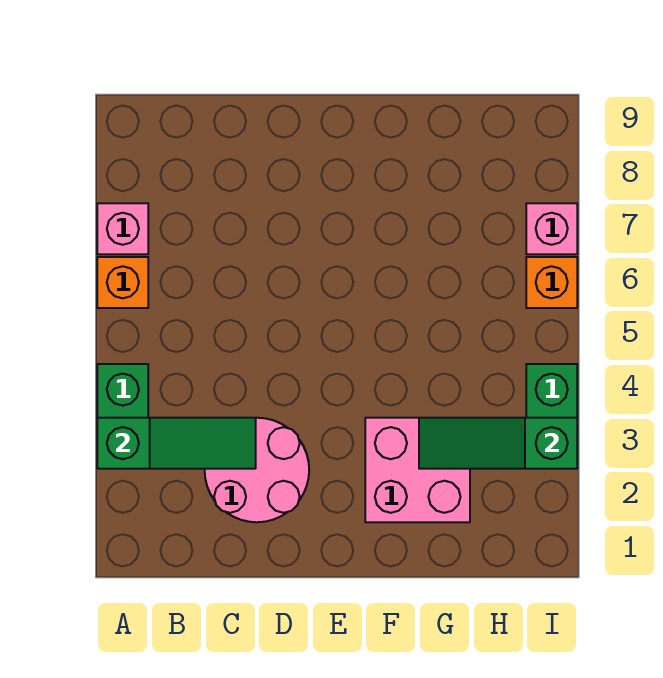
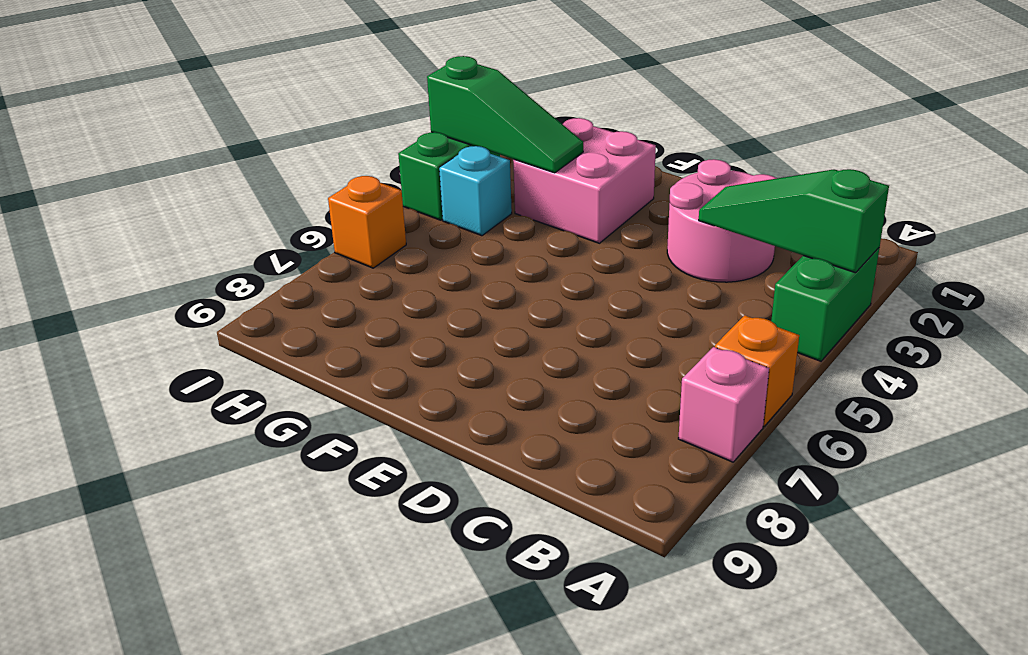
none -> cyan 1x1 brick [439,146,512,236]
pink 1x1 brick [526,203,577,254] -> none

